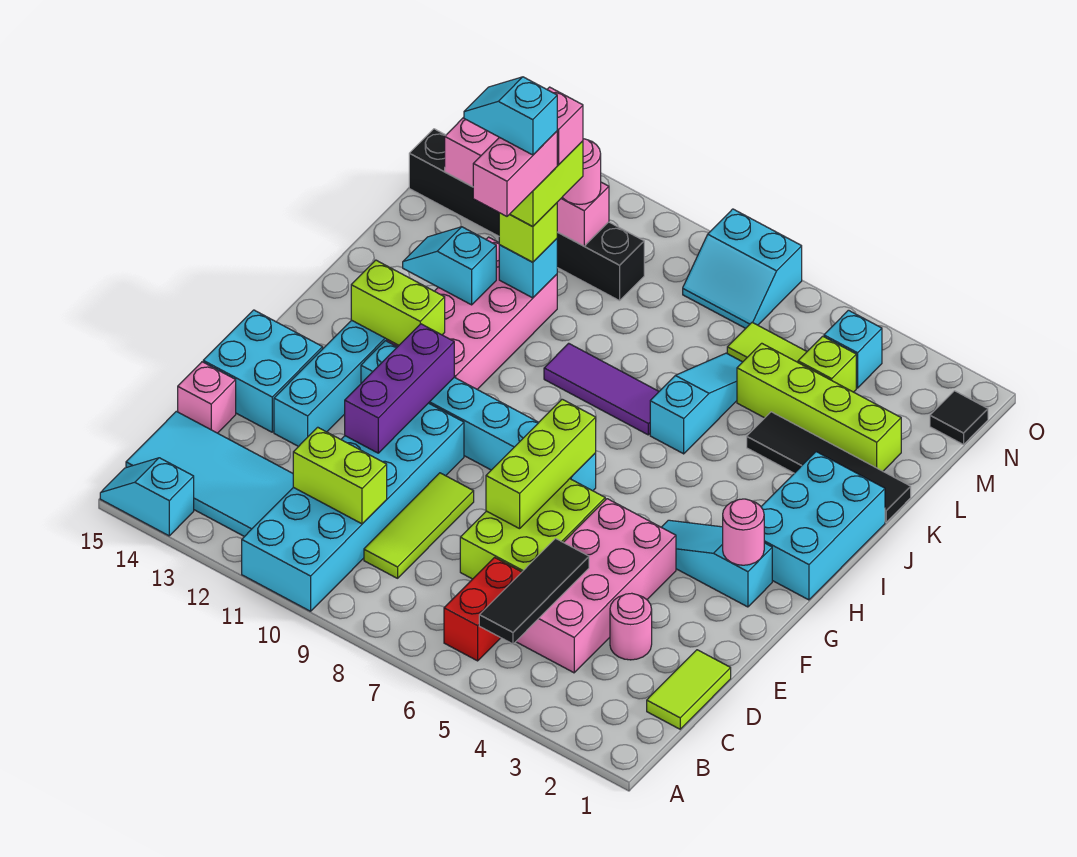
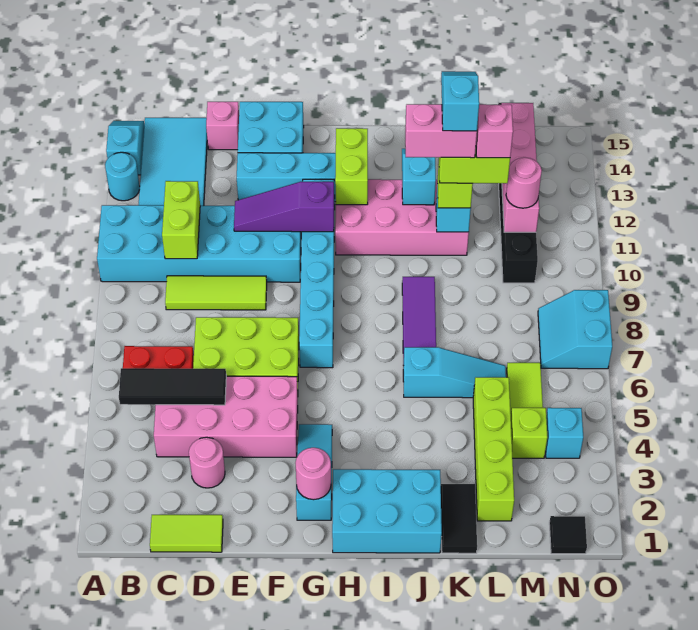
none -> cyan 1x1 round brick [105,152,140,201]
lime 1x3 brick [486,399,596,529] -> none
purple 1x3 brick [345,324,454,453] -> purple 1x3 slope [234,182,334,232]
black 1x4 tile [747,412,911,522] -> black 1x2 tile [441,484,477,553]

